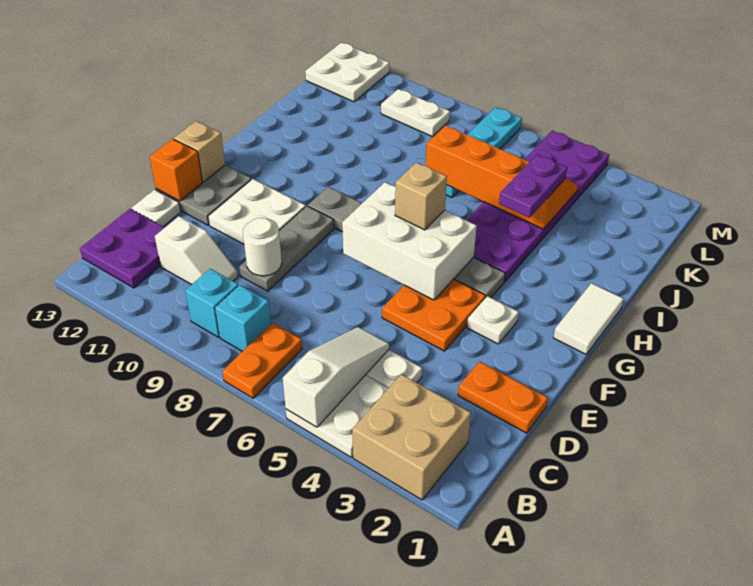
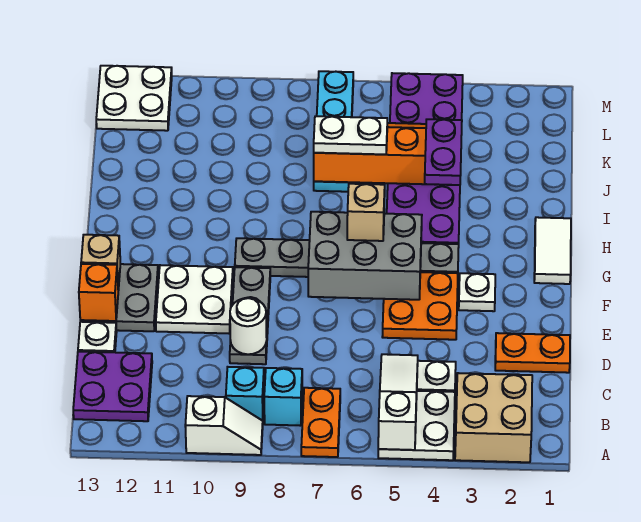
white 1x2 slope [155,216,238,285] -> white 1x2 slope moved to [185,396,263,455]
white 2x3 brick [342,182,477,300] -> grey 2x3 brick [308,212,422,300]
white 1x2 plate [381,89,450,137] -> white 1x2 plate moved to [314,116,387,154]

